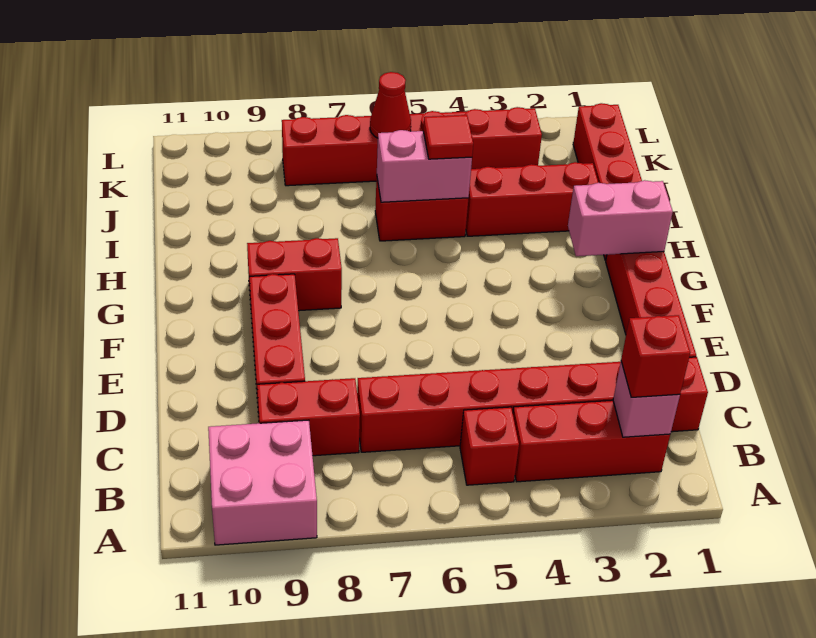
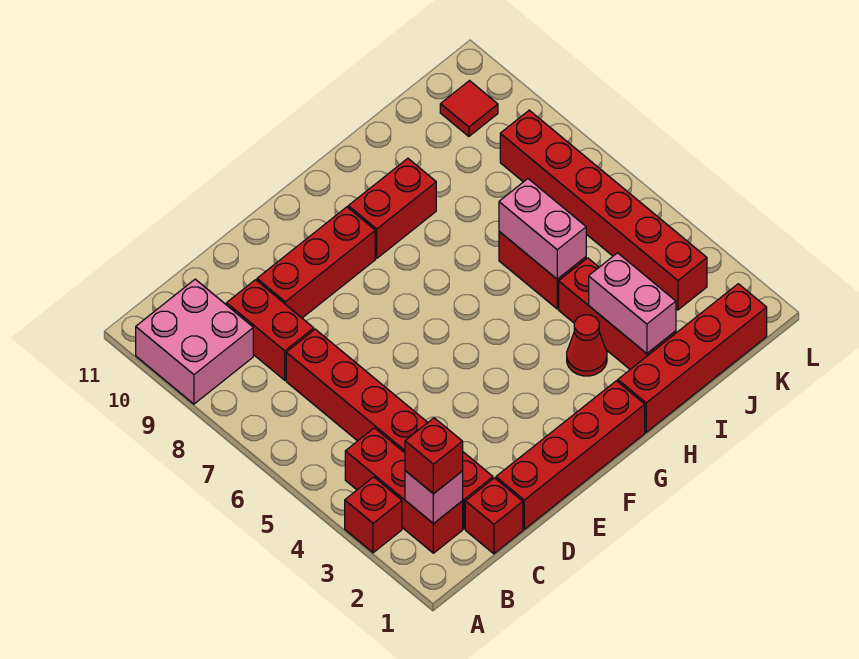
red 1x1 brick [460,407,519,485] -> red 1x1 brick moved to [345,477,402,553]
pink 1x2 brick [568,180,673,256] -> pink 1x2 brick moved to [589,253,676,353]
red 1x2 brick [247,238,342,311] -> red 1x2 brick turned to [348,158,436,258]
red 1x1 tile [423,115,473,159] -> red 1x1 tile moved to [440,81,498,136]
red 1x1 cone [370,72,411,138] -> red 1x1 cone moved to [567,315,607,376]

